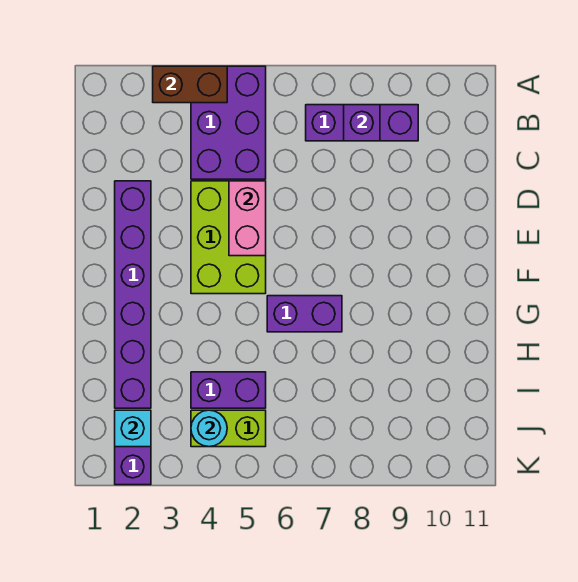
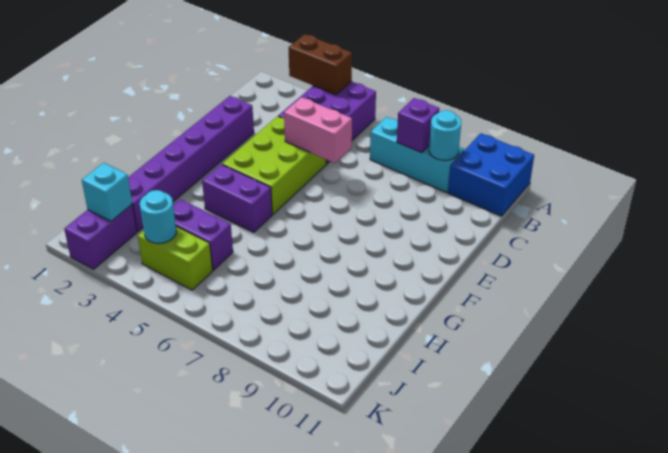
none -> blue 2x2 brick [448,133,534,216]
purple 1x3 brick [306,105,418,141] -> cyan 1x3 brick [370,117,464,193]
none -> cyan 1x1 round brick [429,110,461,160]
pink 1x2 brick [229,181,266,256] -> pink 1x2 brick turned to [284,97,352,163]
purple 1x2 brick [267,296,342,332] -> purple 1x2 brick moved to [202,164,272,232]

